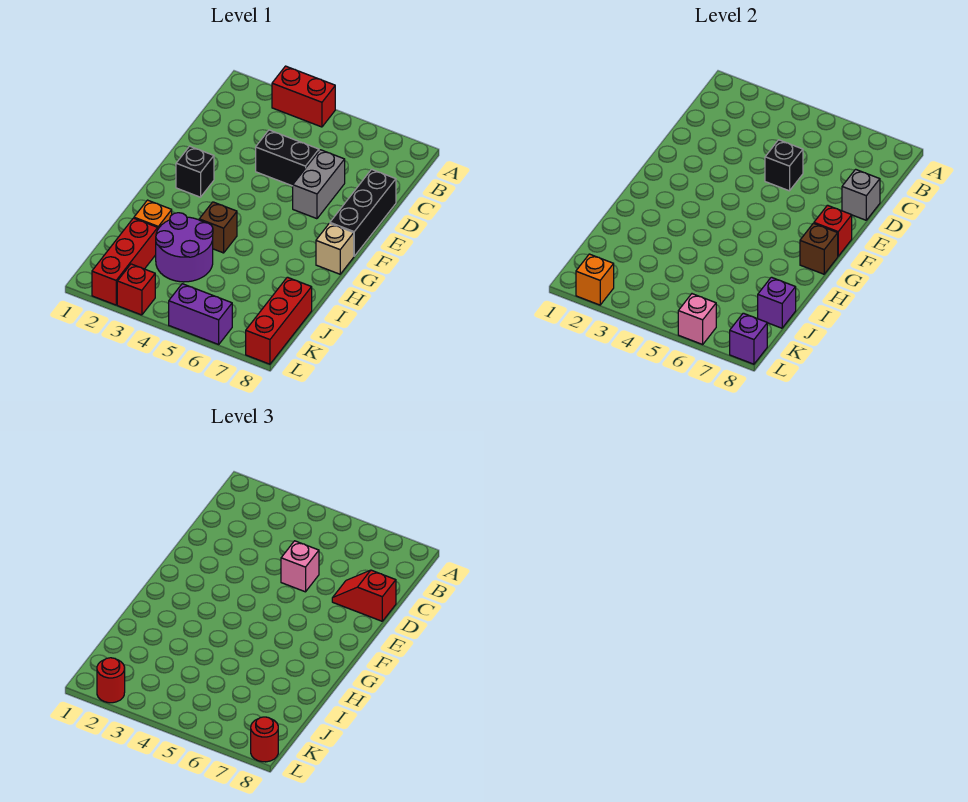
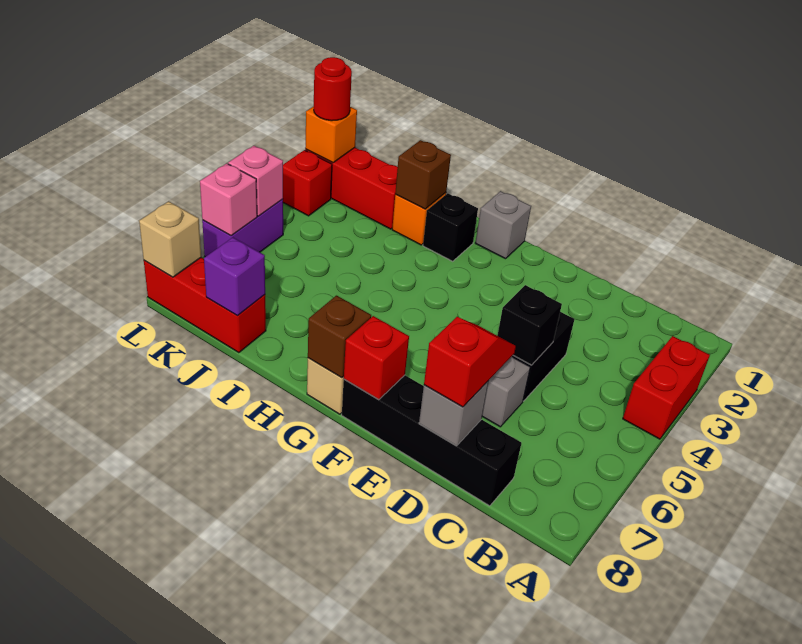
pink 1x1 brick [281,541,319,592] -> pink 1x1 brick moved to [228,146,283,216]
black 1x3 brick [330,169,396,256] -> black 1x4 brick [342,375,522,506]
black 1x1 brick [176,146,214,197] -> black 1x1 brick moved to [423,193,478,261]
none -> grey 1x1 brick [476,191,531,259]
brown 1x1 brick [199,202,237,253] -> brown 1x1 brick moved to [395,140,451,209]
purple 2x2 round brick [156,213,213,282] -> none
purple 1x1 brick [730,313,767,364] -> tan 1x1 brick [139,201,201,277]
red 1x1 round brick [251,717,278,762] -> none

